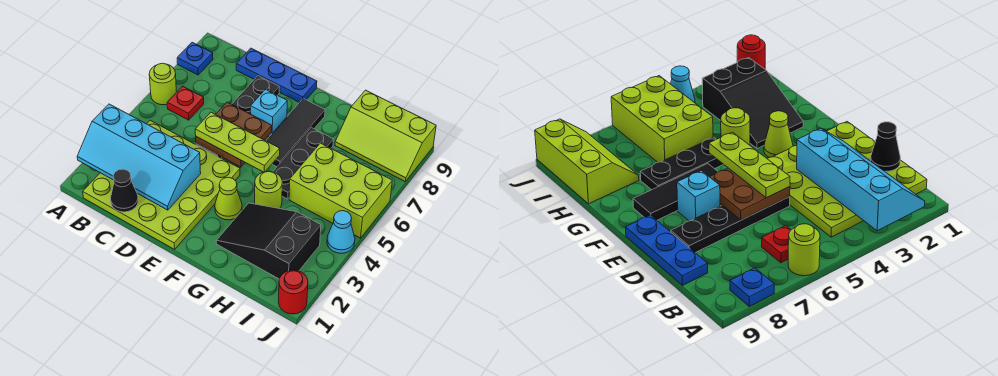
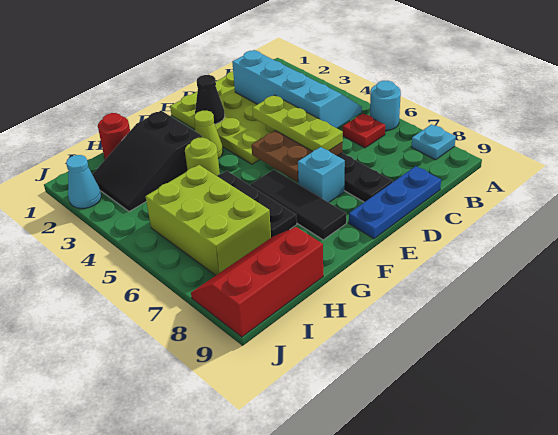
cyan 2x4 slope [77,104,201,210] -> cyan 2x4 slope turned to [232,50,362,128]
lime 1x1 round brick [149,63,176,105] -> cyan 1x1 round brick [370,81,401,131]
blue 1x1 plate [177,42,213,75] -> cyan 1x1 plate [412,124,456,160]
black 1x1 cone [111,169,138,212] -> black 1x1 cone moved to [195,75,225,124]
lime 1x3 plate [195,112,280,172] -> lime 1x3 plate turned to [252,95,343,151]
black 2x3 slope [216,203,321,279] -> black 2x3 slope turned to [92,111,202,212]
lime 2x3 brick [289,143,392,238] -> lime 2x3 brick turned to [146,165,271,275]
lime 2x3 slope [335,90,436,181] -> red 2x3 slope [191,227,323,337]
red 1x1 round brick [278,270,308,314] -> red 1x1 round brick moved to [98,113,130,159]
cyan 1x1 cone [327,211,355,253] -> cyan 1x1 cone moved to [66,155,101,208]

